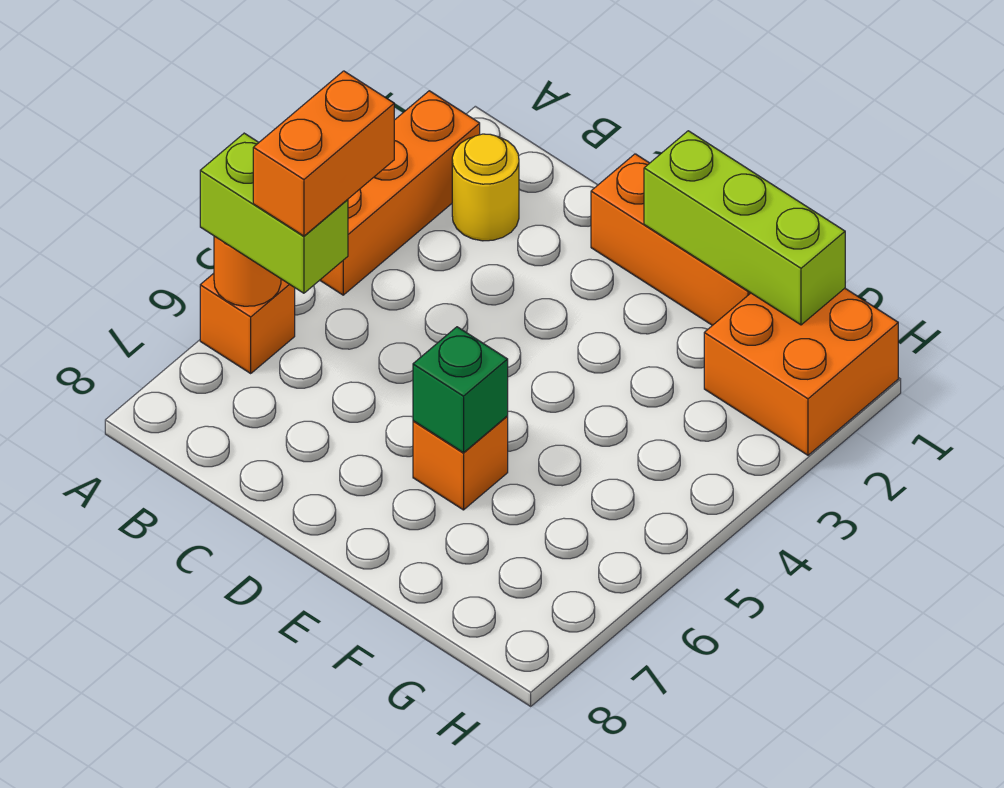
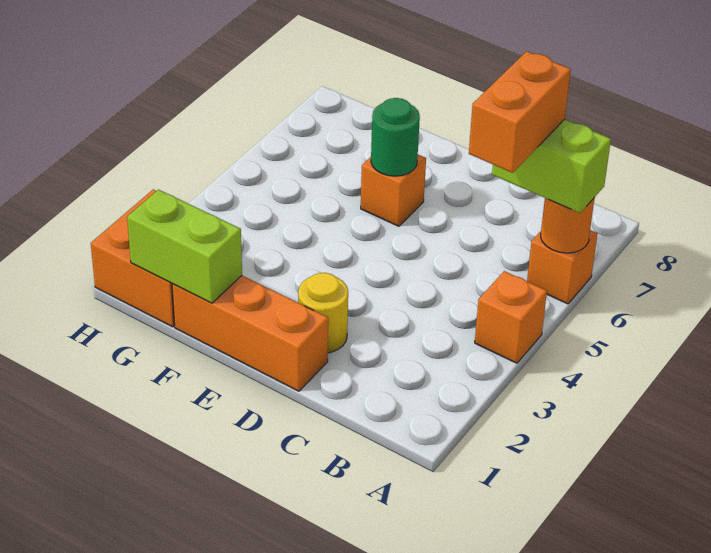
orange 1x3 brick [320,91,480,295] -> orange 1x1 brick [475,271,547,363]
yellow 1x1 round brick [452,134,519,241] -> yellow 1x1 round brick moved to [298,273,348,353]
lime 1x3 brick [644,131,845,325] -> lime 1x2 brick [127,190,242,303]
green 1x1 brick [413,327,508,453] -> green 1x1 round brick [371,98,420,176]

